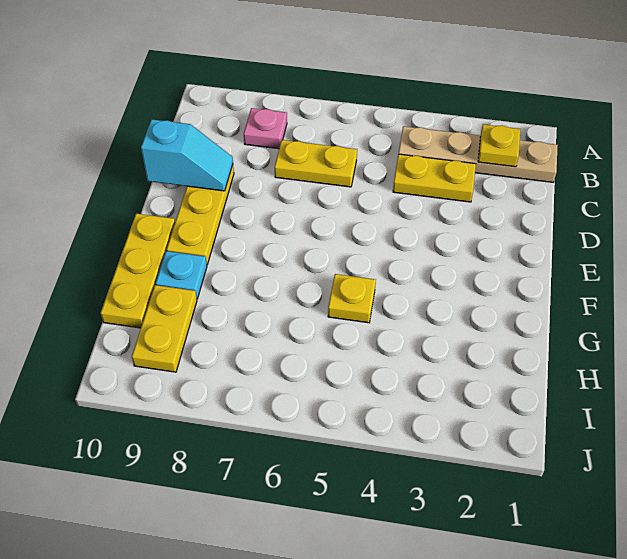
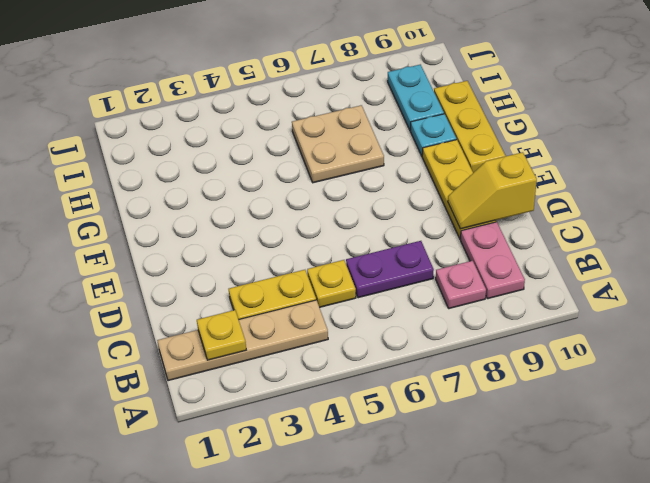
none -> pink 1x2 plate [461,222,525,299]
yellow 1x2 plate [275,140,357,187] -> purple 1x2 plate [346,241,434,298]
cyan 1x2 slope [141,119,233,191] -> yellow 1x2 slope [448,152,537,229]
yellow 1x1 plate [328,274,376,323] -> yellow 1x1 plate moved to [307,260,356,307]
none -> tan 2x2 plate [292,105,384,183]
yellow 1x2 plate [132,285,197,372] -> cyan 1x2 plate [388,64,444,130]

